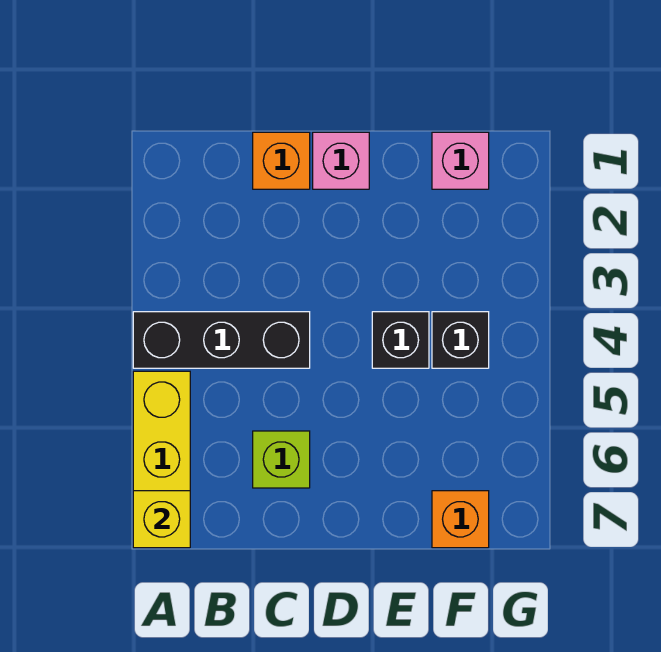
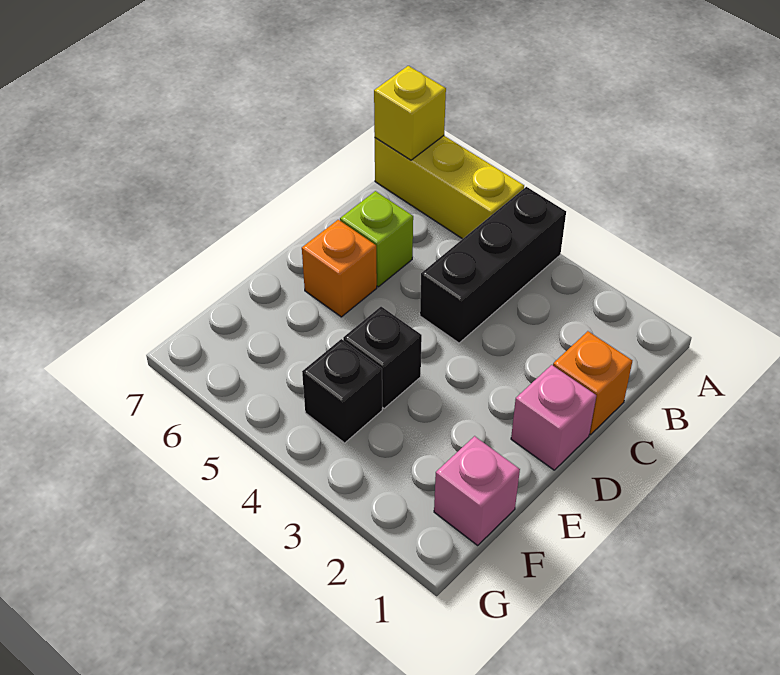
orange 1x1 brick [432,491,489,548] -> orange 1x1 brick moved to [302,220,377,317]

